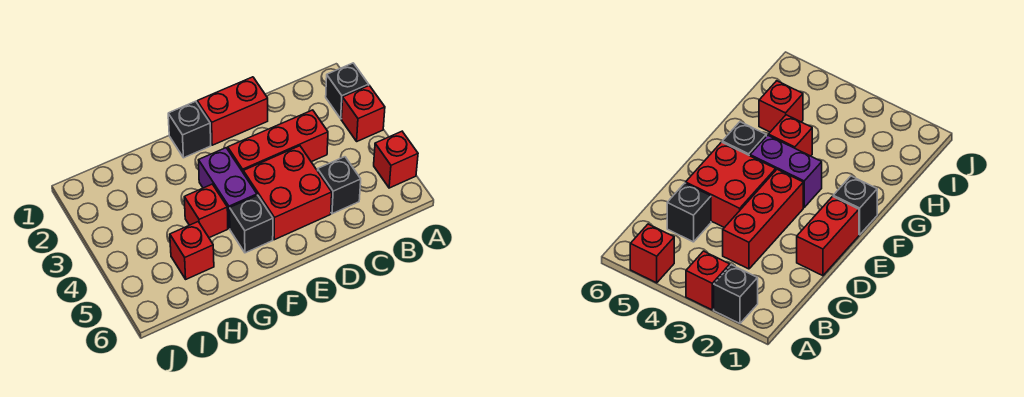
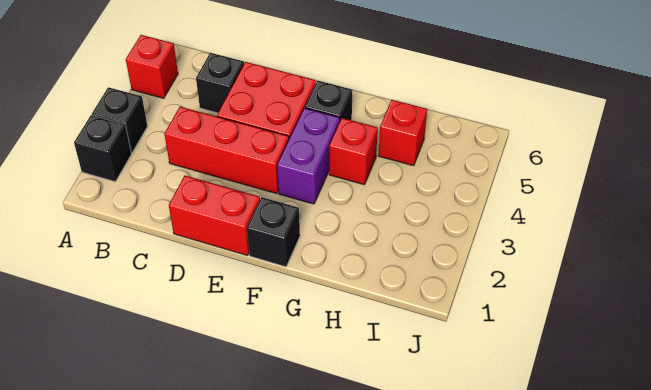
red 1x1 brick [341,86,385,141] -> black 1x1 brick [92,87,148,153]

